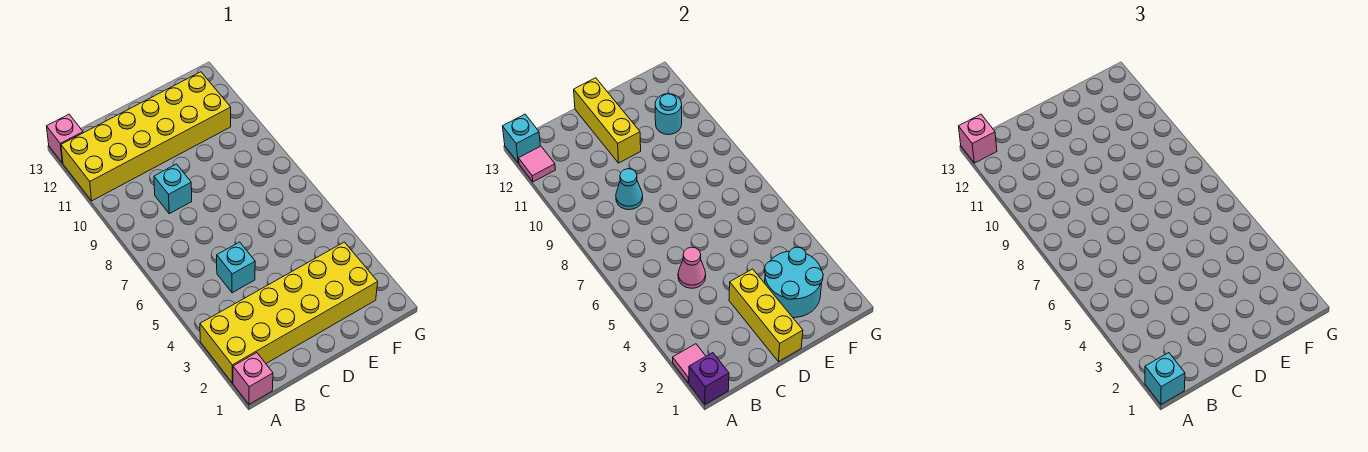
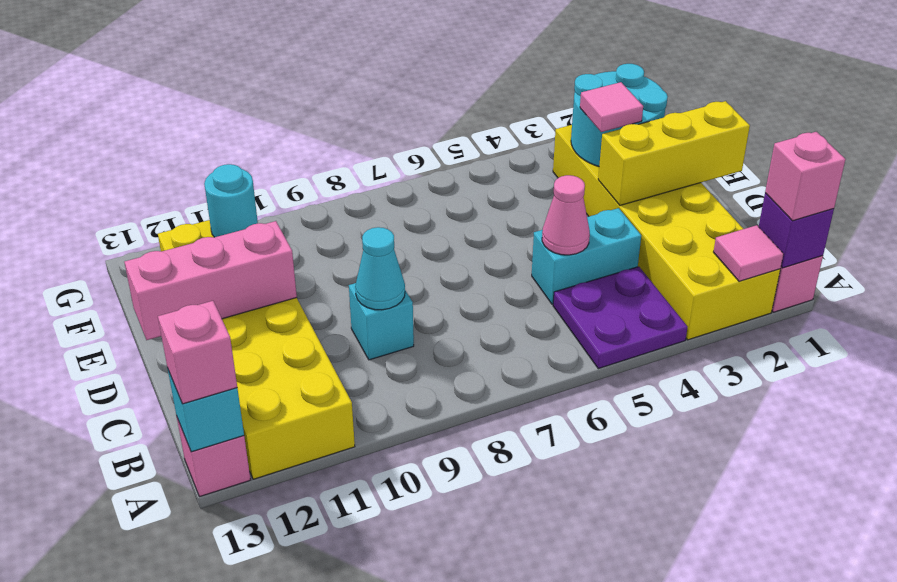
cyan 1x1 brick [1145,353,1185,404] -> pink 1x1 brick [765,132,846,221]
none -> purple 2x2 plate [553,267,688,369]
pink 1x1 tile [518,146,555,182] -> pink 1x1 tile moved to [580,82,643,132]
cyan 1x1 brick [217,242,255,293] -> cyan 1x2 brick [532,208,641,304]
yellow 1x3 brick [574,78,641,163] -> pink 1x3 brick [125,221,297,340]

